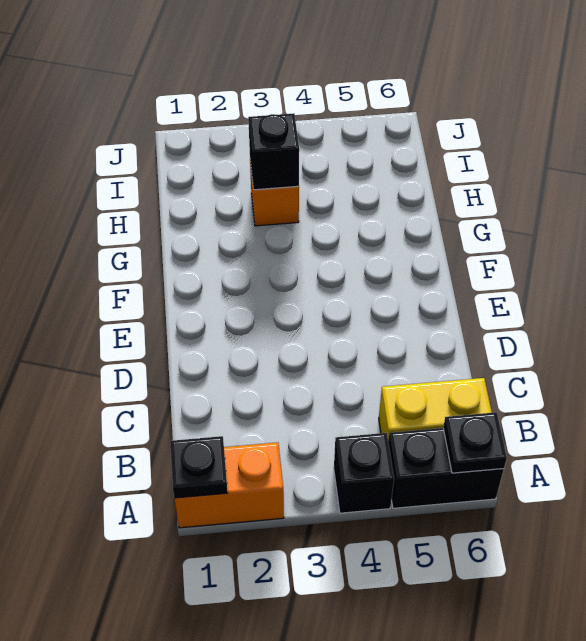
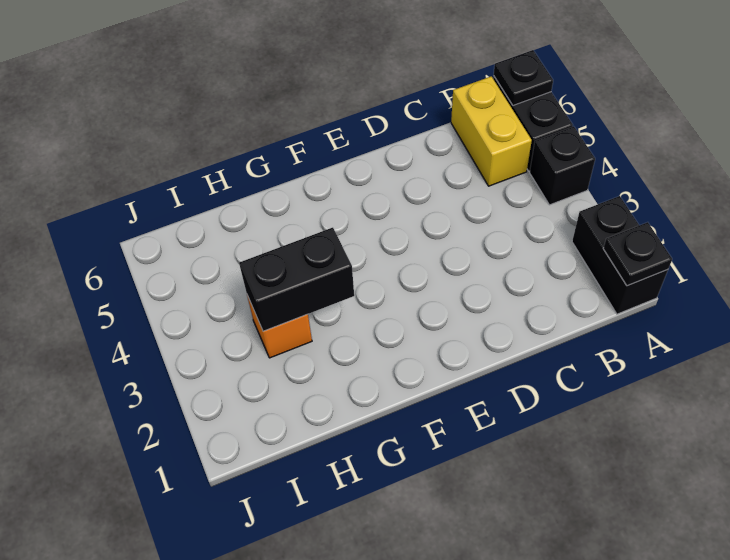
orange 1x2 brick [174,442,284,528] -> black 1x2 brick [572,196,668,314]
black 1x1 brick [248,113,299,190] -> black 1x2 brick [239,228,354,331]

